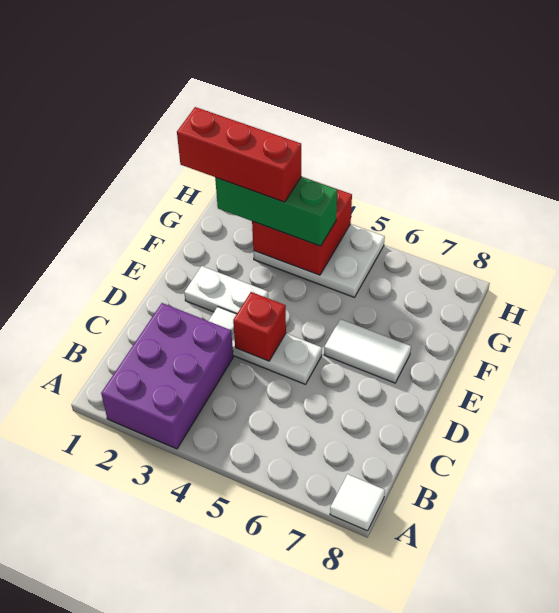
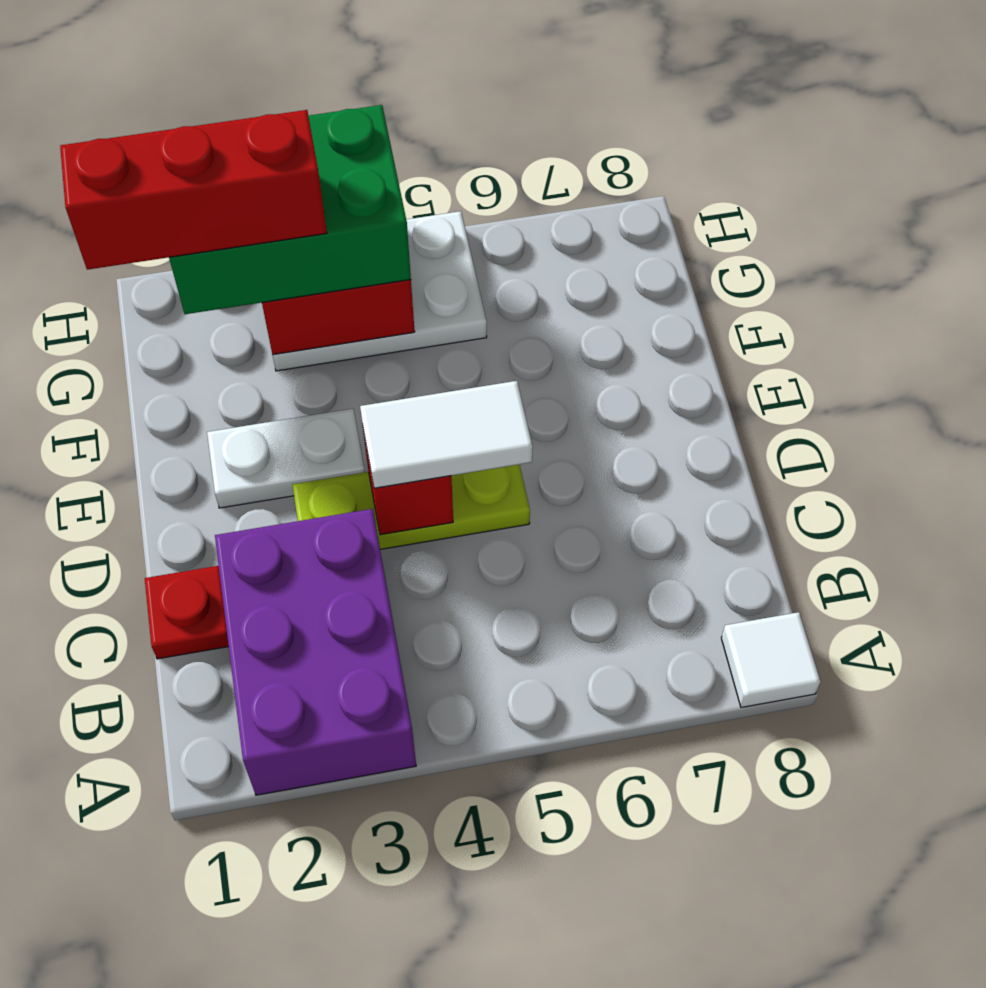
none -> red 1x1 plate [145,566,229,659]
white 1x3 plate [209,307,322,384] -> lime 1x3 plate [292,464,530,549]
white 1x2 tile [324,319,411,383] -> white 1x2 tile moved to [360,381,533,488]
green 1x3 brick [215,177,337,246] -> green 2x3 brick [169,105,411,314]

